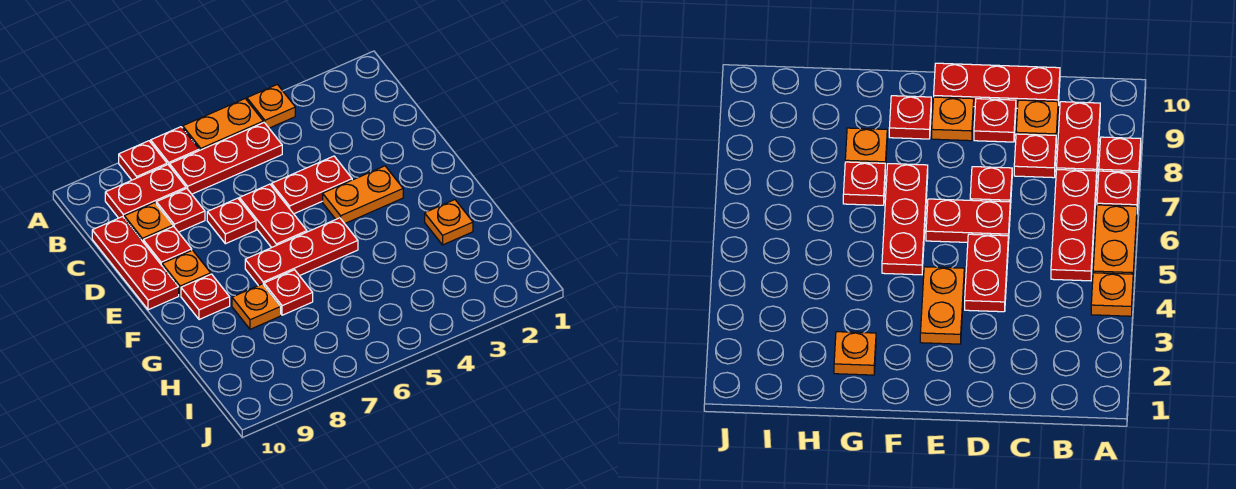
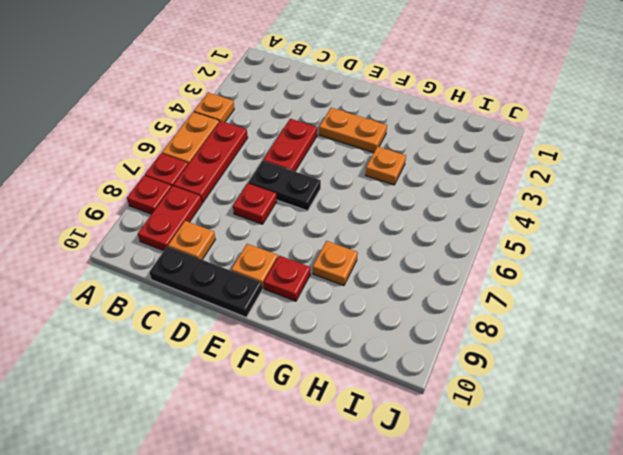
red 1x1 plate [156,189,205,232] -> none
red 1x3 plate [92,217,179,310] -> black 1x3 plate [149,246,262,317]
red 1x2 plate [239,184,307,248] -> black 1x2 plate [248,161,321,211]
red 1x1 plate [143,226,192,265] -> none
orange 1x2 plate [323,166,403,224] -> orange 1x2 plate turned to [319,108,387,153]
red 1x3 plate [245,218,358,286] -> none
orange 1x1 plate [425,200,473,245] -> orange 1x1 plate moved to [366,146,406,185]
red 1x1 plate [264,270,313,315] -> none

